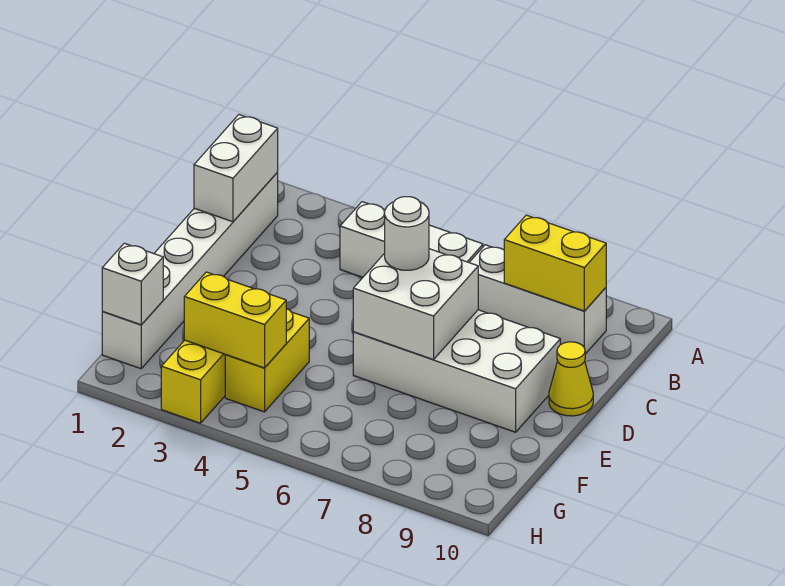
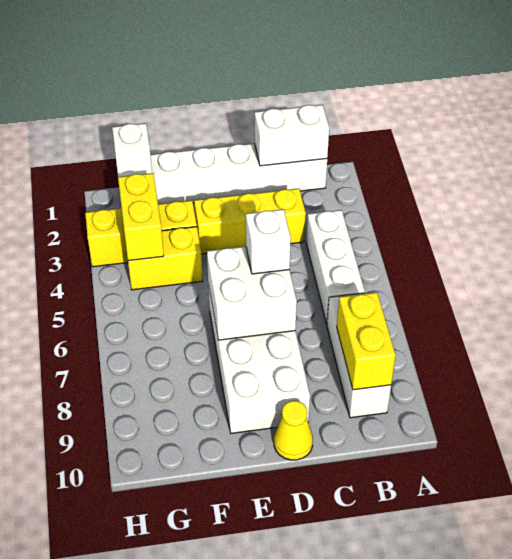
none -> yellow 1x3 brick [194,189,306,254]
white 1x1 round brick [385,197,429,270] -> white 1x1 brick [246,209,291,274]

